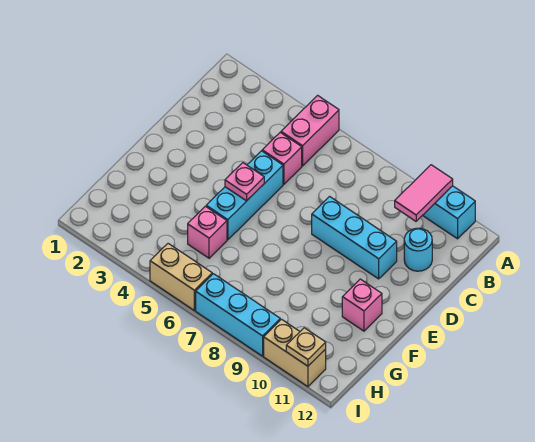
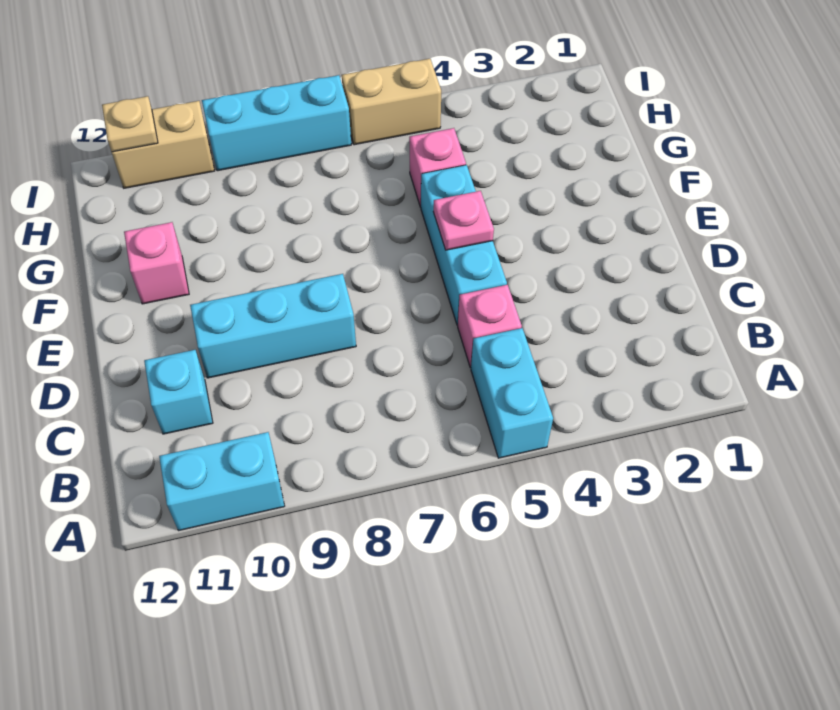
pink 1x2 brick [281,95,339,166] -> cyan 1x2 brick [471,328,553,458]
pink 1x2 tile [395,165,453,221] -> none
cyan 1x1 round brick [404,228,432,271] -> cyan 1x1 brick [144,350,213,434]

